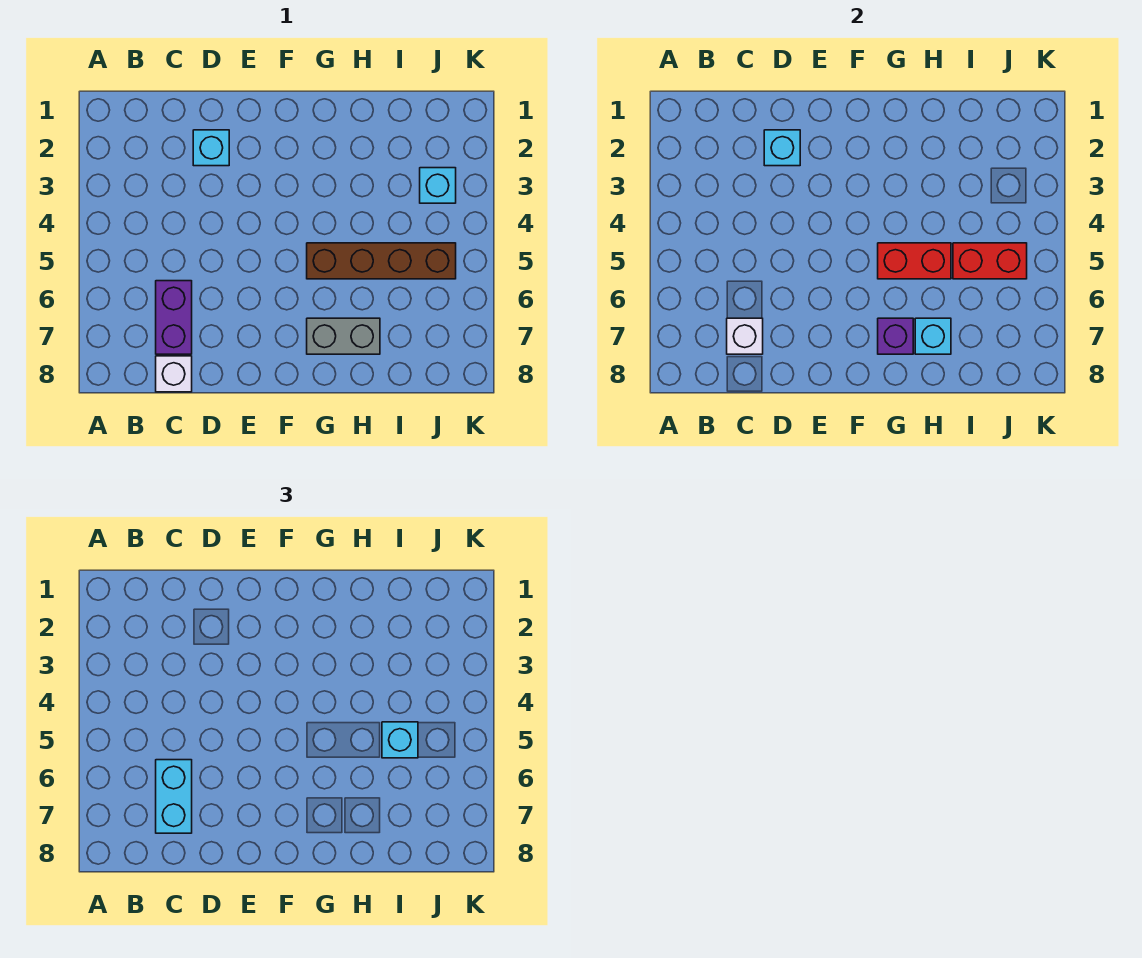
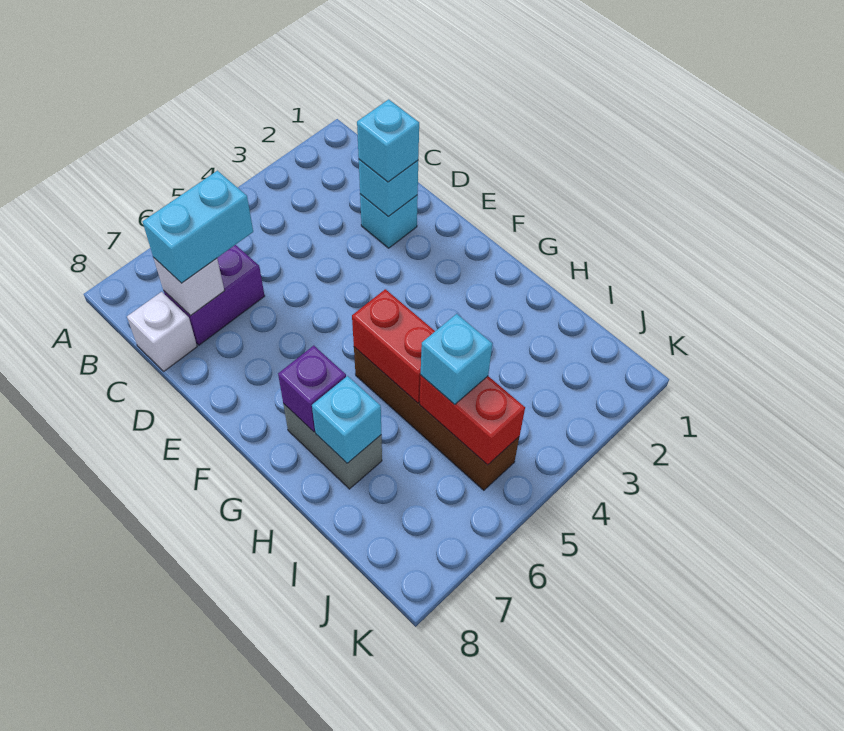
cyan 1x1 brick [420,168,456,203] -> cyan 1x1 brick moved to [357,99,419,182]

